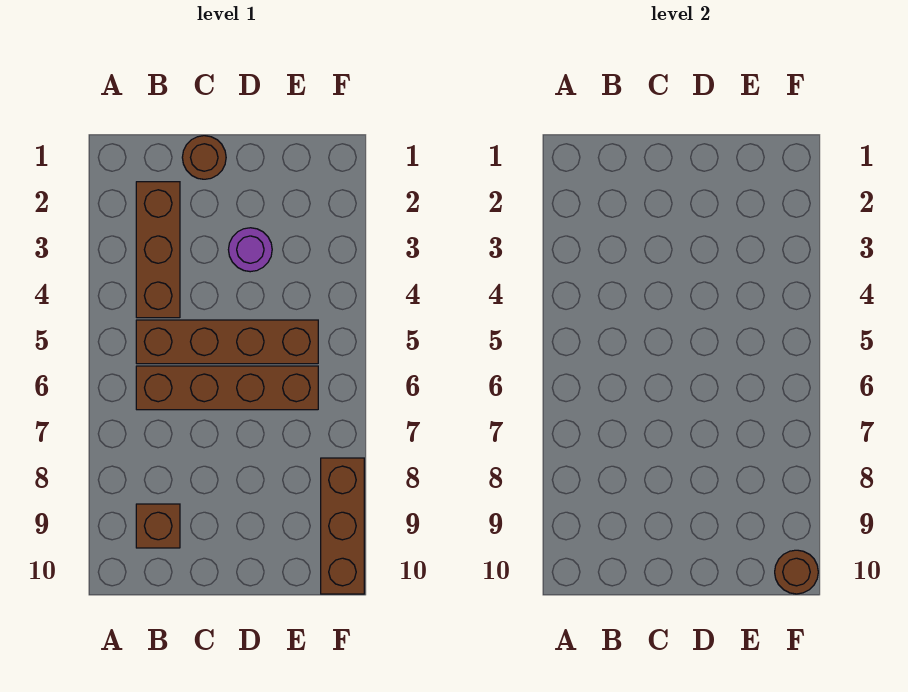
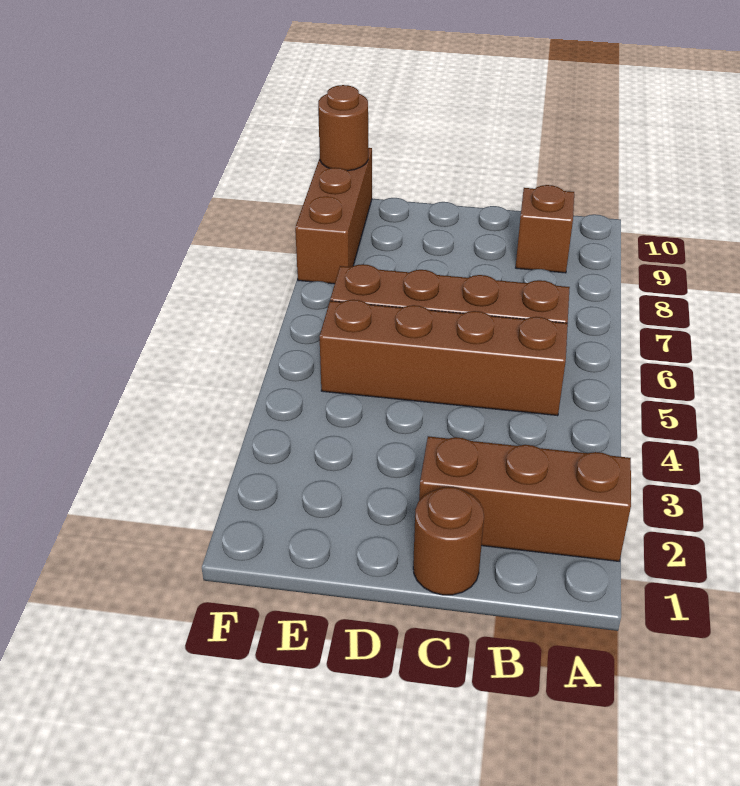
brown 1x3 brick [136,182,180,318] -> brown 1x3 brick turned to [419,436,631,561]
purple 1x1 round brick [228,228,272,272] -> none

